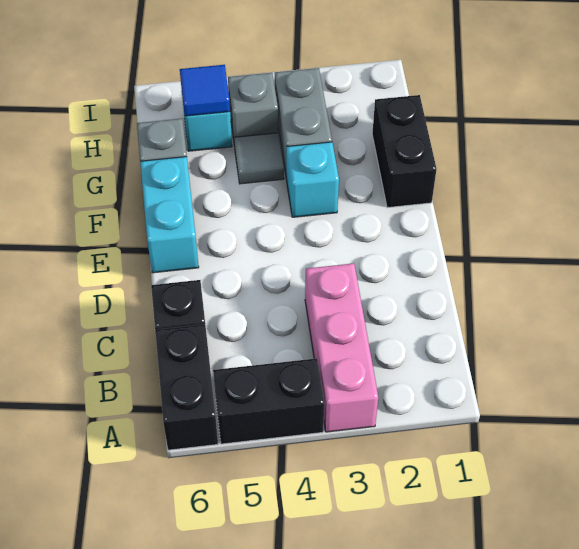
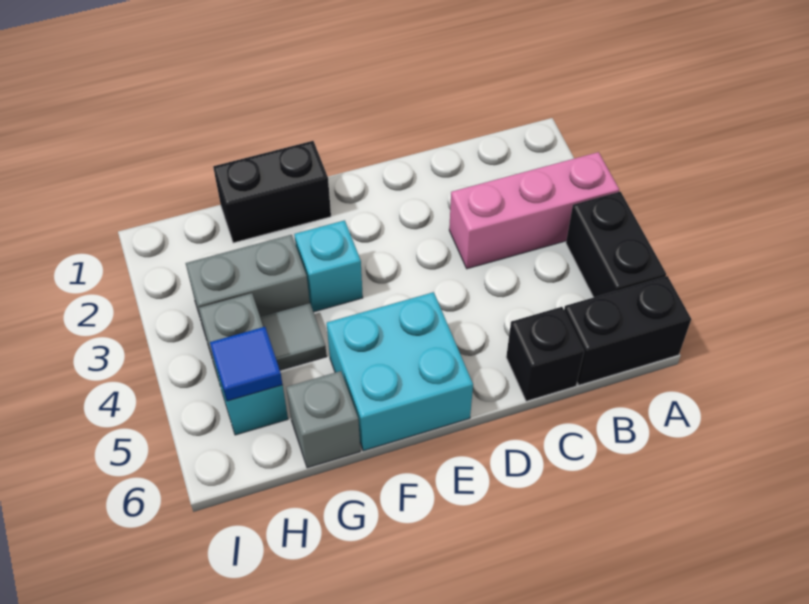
cyan 1x2 brick [140,157,199,273] -> cyan 2x2 brick [327,292,473,451]

